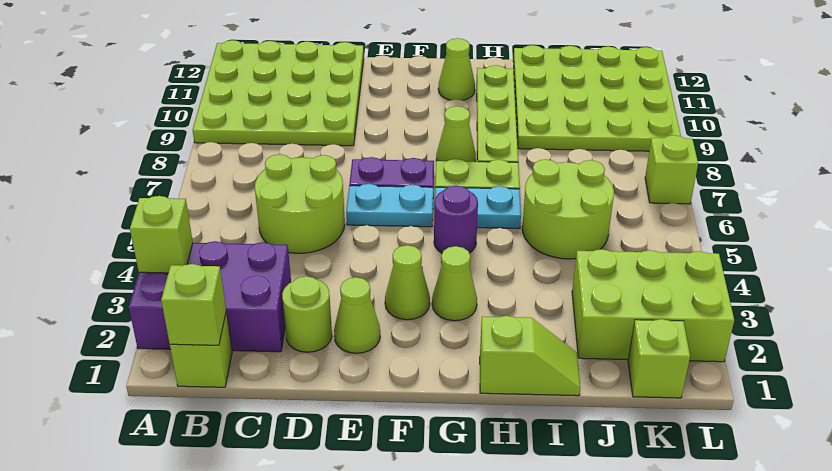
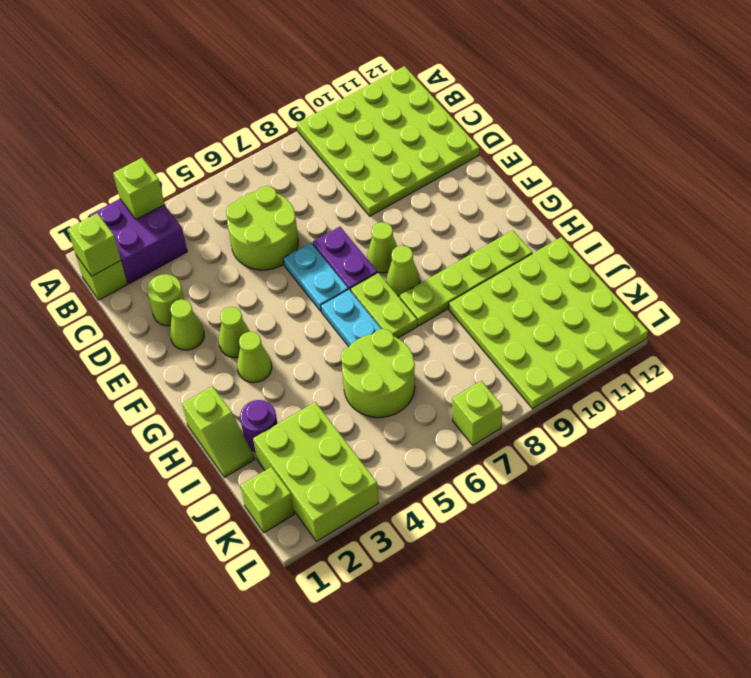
purple 2x3 brick [129,241,291,352] -> purple 2x2 brick [90,199,187,284]
purple 1x1 round brick [434,186,478,253] -> purple 1x1 round brick moved to [240,400,277,452]
lime 1x1 cone [438,38,475,100] -> lime 1x1 cone moved to [367,222,397,273]

